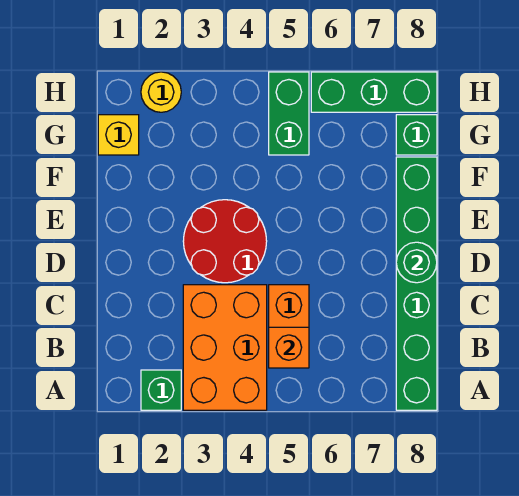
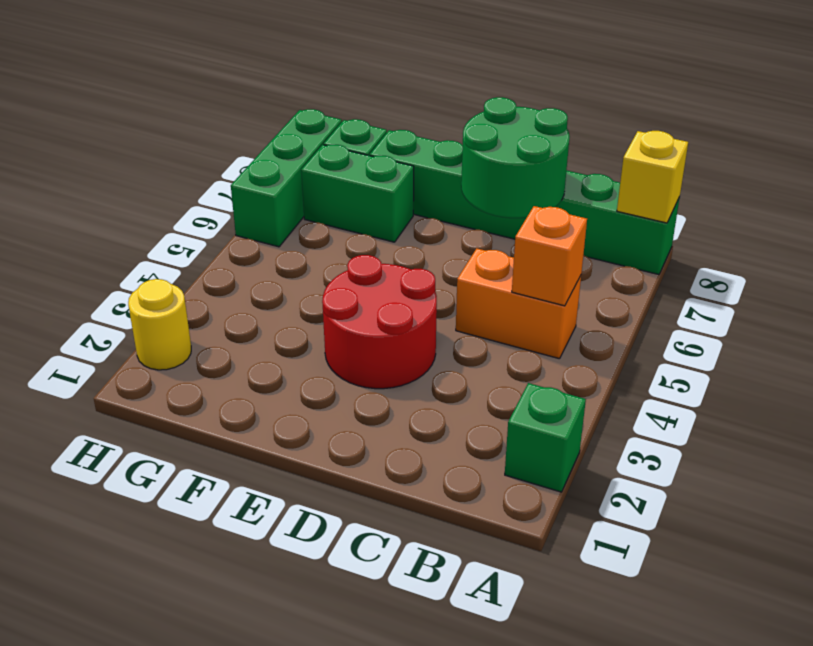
orange 2x3 brick [183,285,267,410] -> none
green 1x1 round brick [396,242,437,283] -> green 2x2 round brick [461,97,570,218]
yellow 1x1 brick [98,115,139,155] -> yellow 1x1 brick moved to [617,131,688,223]
green 1x2 brick [269,72,309,155] -> green 1x2 brick moved to [301,145,414,242]

